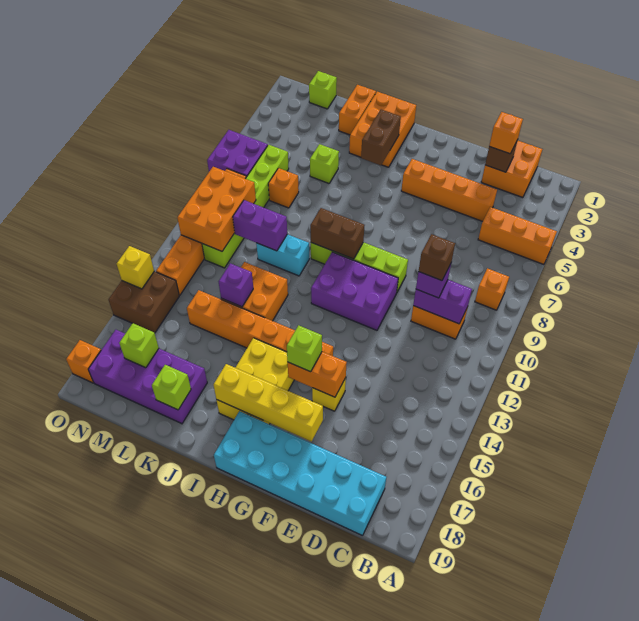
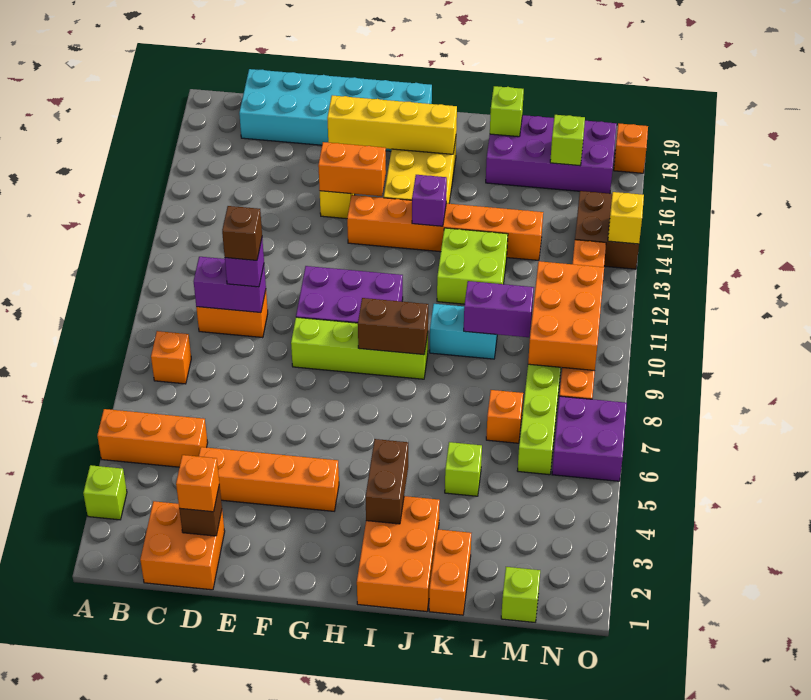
lime 1x1 brick [287,325,322,372] -> lime 1x1 brick moved to [83,465,127,520]
orange 2x2 brick [221,262,288,321] -> lime 2x2 brick [437,228,508,304]
purple 1x1 brick [219,263,253,307] -> purple 1x1 brick moved to [412,175,447,226]

